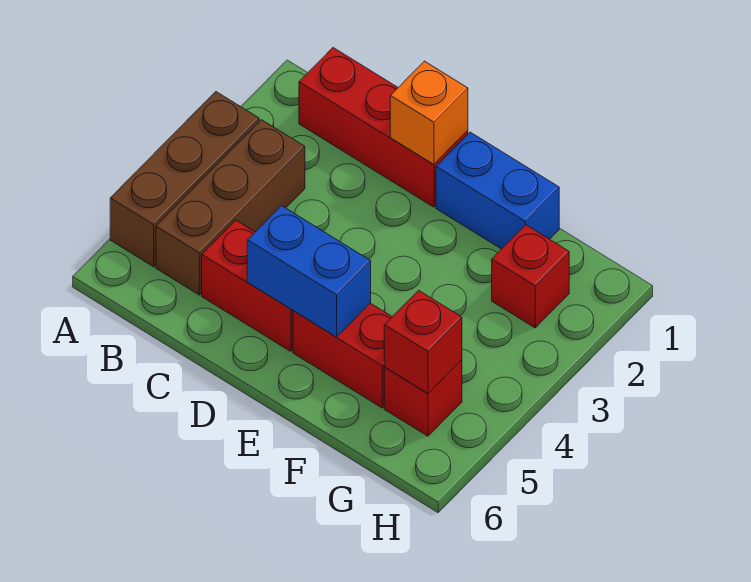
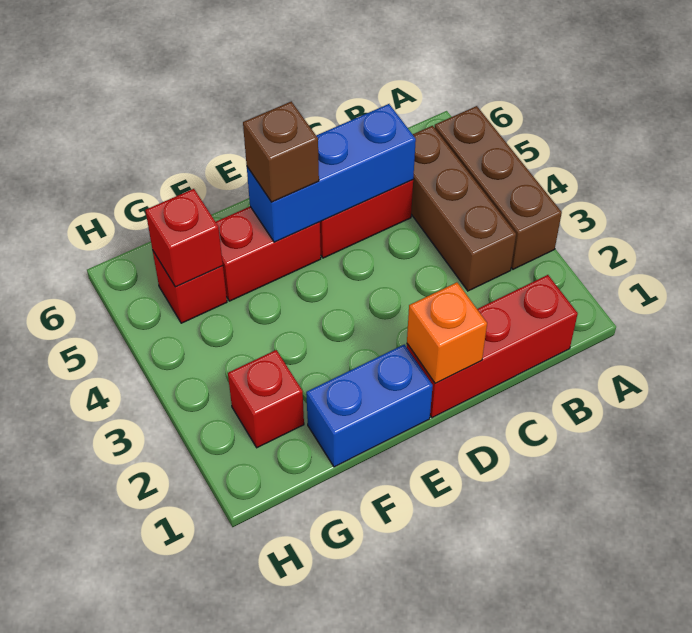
blue 1x2 brick [247,206,371,337] -> blue 1x3 brick [247,104,416,242]
none -> brown 1x1 brick [243,101,319,202]

